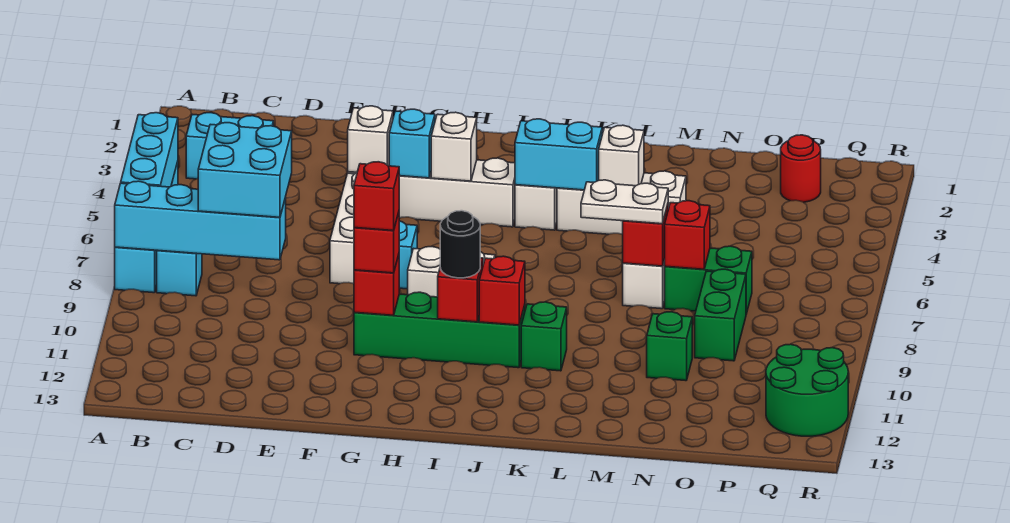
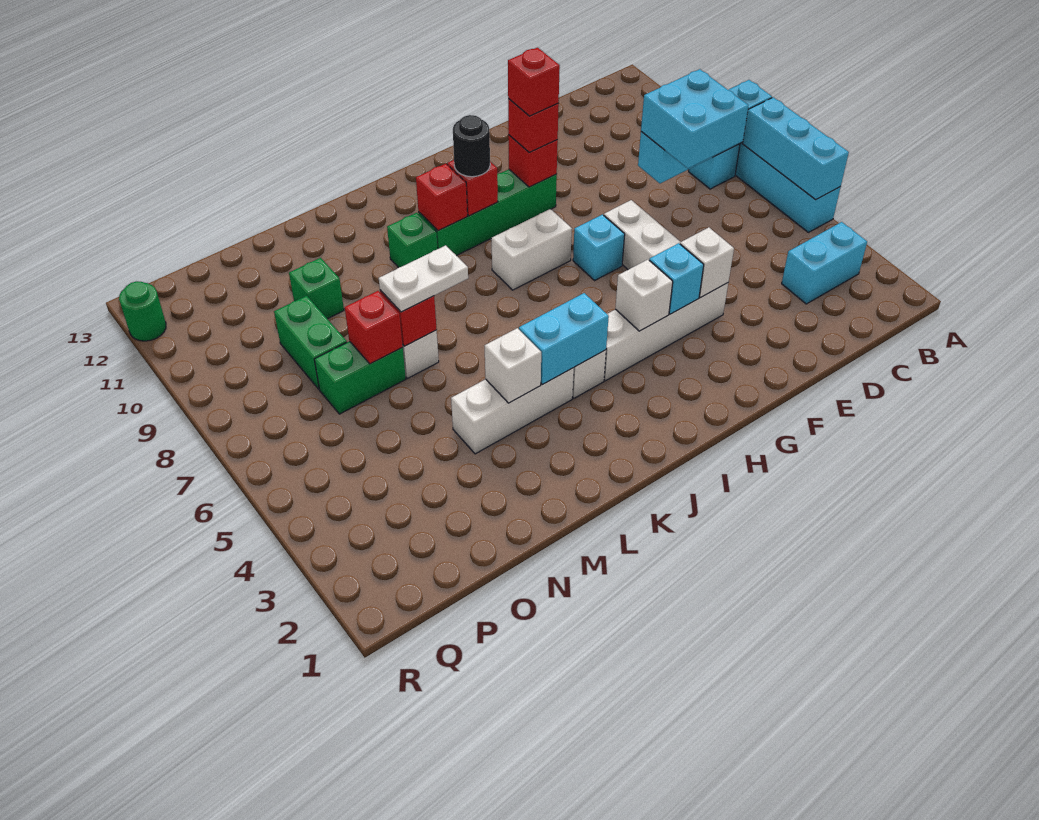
red 1x1 round brick [781,135,821,202] -> none
green 2x2 round brick [766,344,848,436] -> green 1x1 round brick [119,281,166,341]

